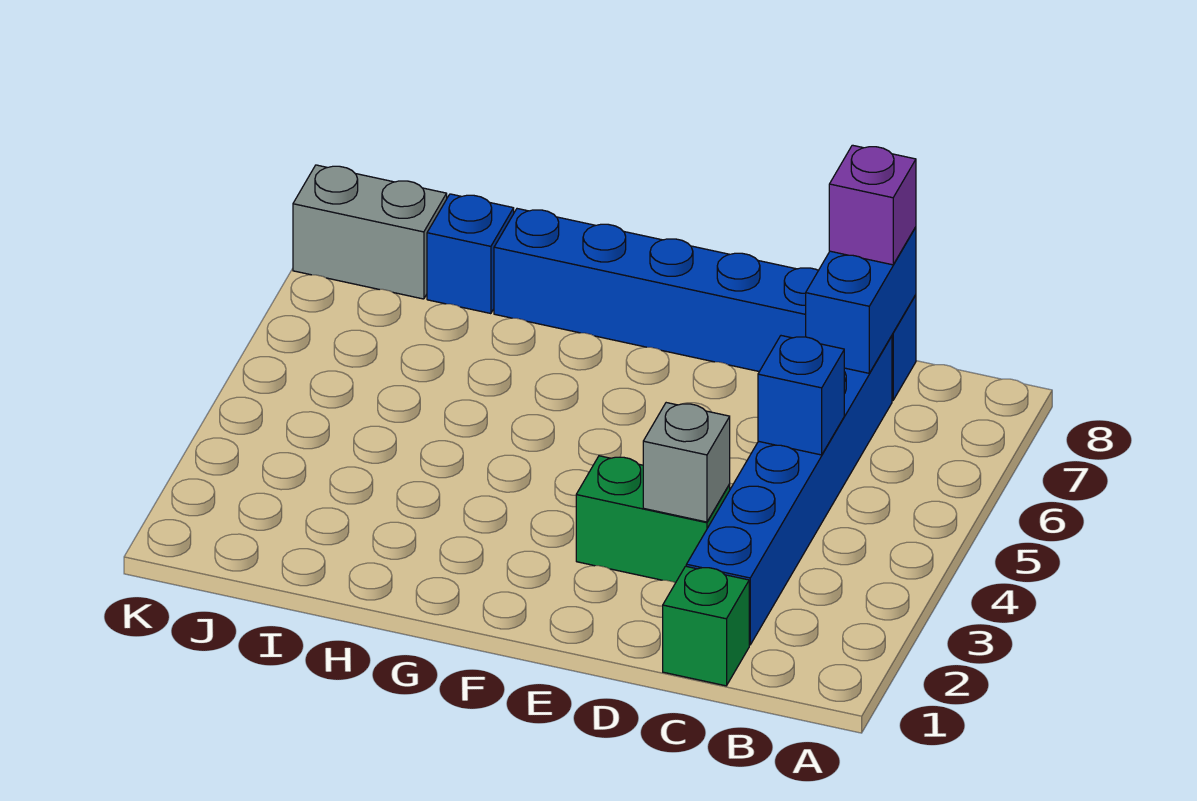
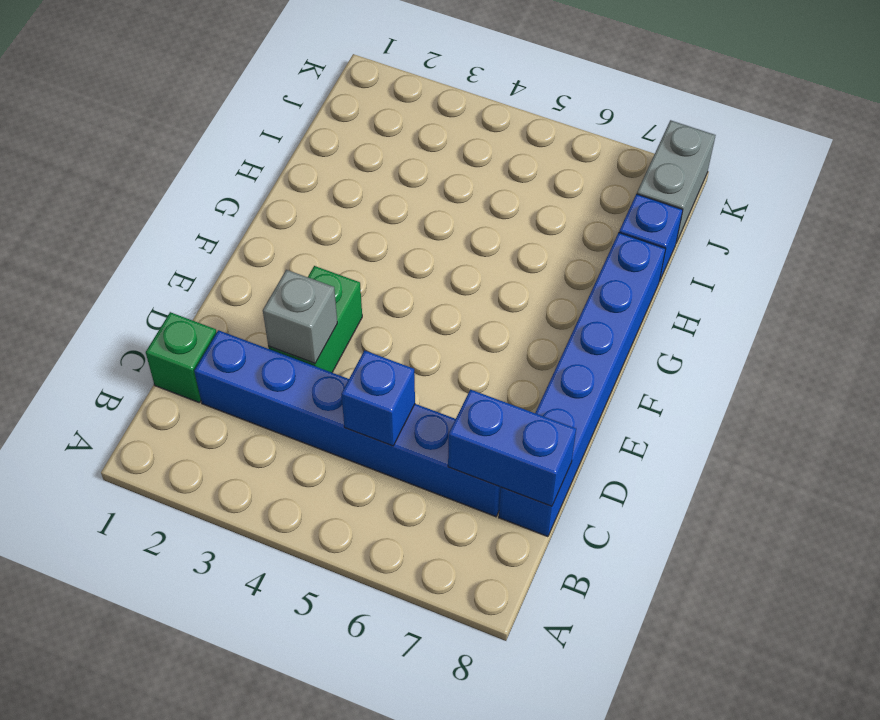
purple 1x1 brick [829,145,916,265] -> none

